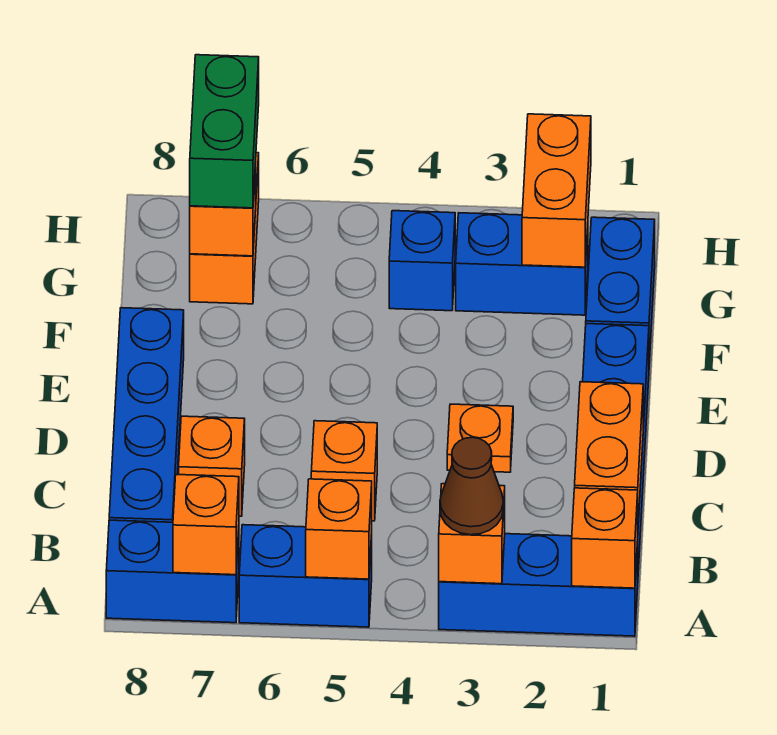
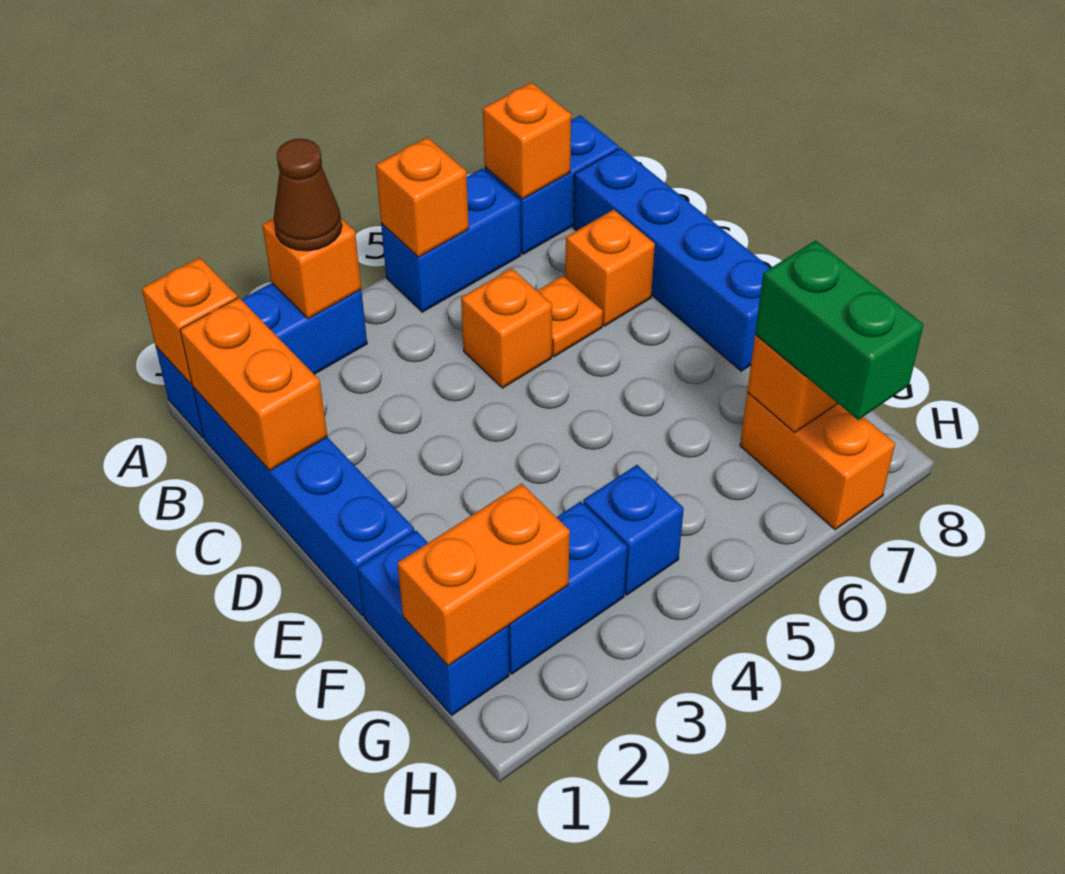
orange 1x1 plate [447,404,513,472] -> orange 1x1 plate moved to [537,276,603,357]
orange 1x2 brick [522,114,591,267] -> orange 1x2 brick turned to [398,484,570,666]

